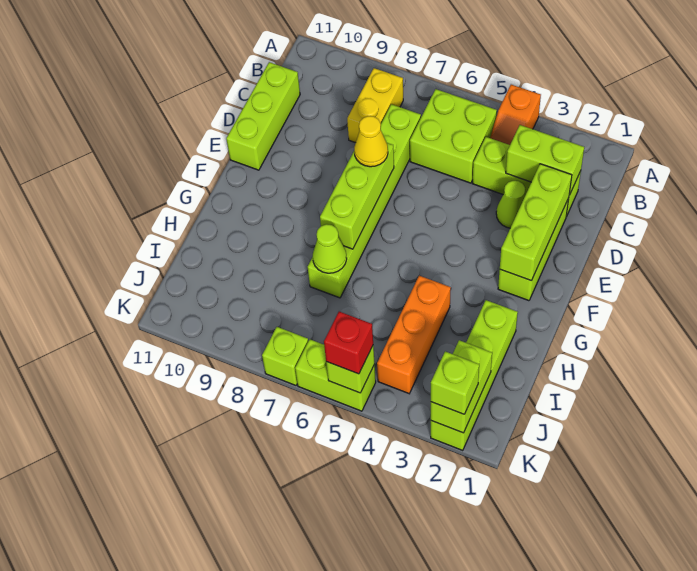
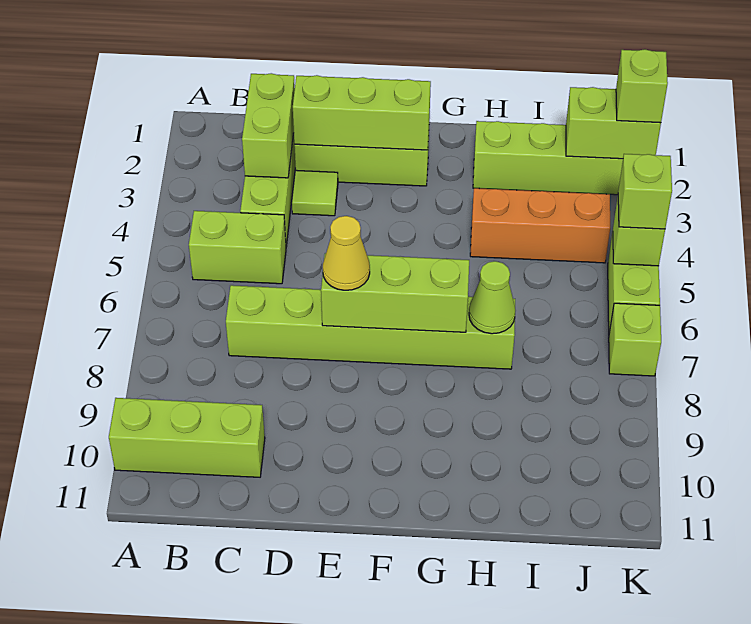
orange 1x2 slope [490,85,541,145] -> none
lime 2x2 brick [410,89,497,183] -> lime 1x2 brick [189,211,286,284]
yellow 1x2 brick [347,68,403,143] -> none
lime 1x3 brick [226,62,300,170] -> lime 1x3 brick moved to [109,398,265,477]
lime 1x1 cone [496,181,525,228] -> lime 1x1 tile [292,170,338,216]
red 1x1 brick [324,312,373,374] -> lime 1x1 brick [618,154,672,229]

